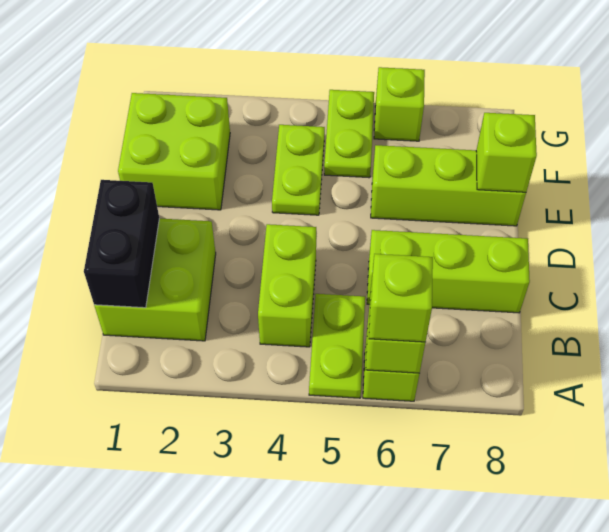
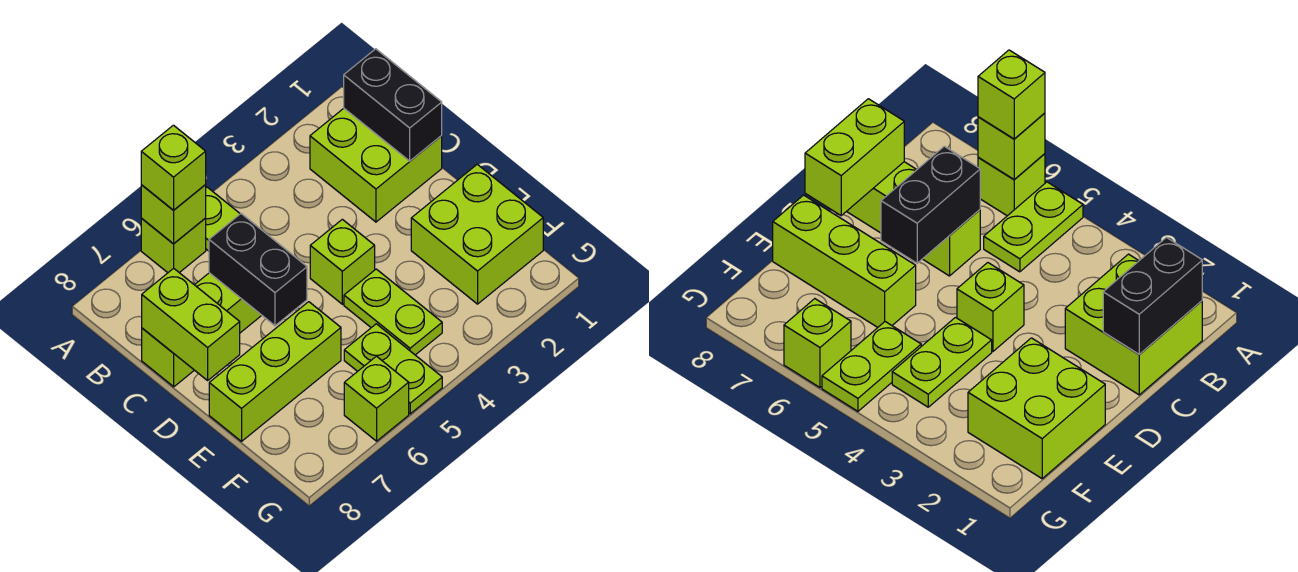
lime 1x2 brick [258,224,316,347] -> lime 1x2 brick moved to [142,268,240,380]
none -> black 1x2 brick [209,214,307,326]
lime 1x1 brick [476,113,537,192] -> lime 1x1 brick moved to [310,219,375,304]

